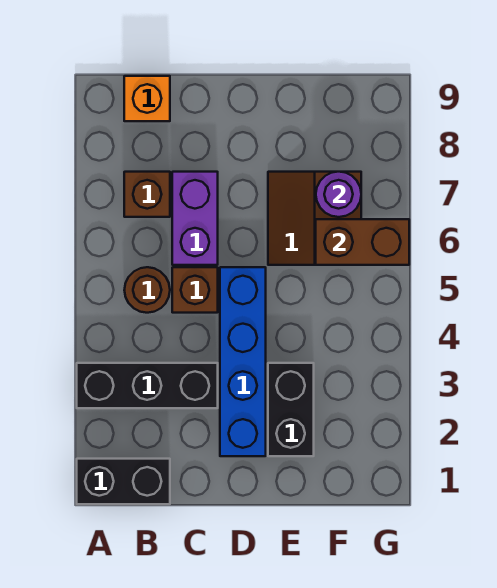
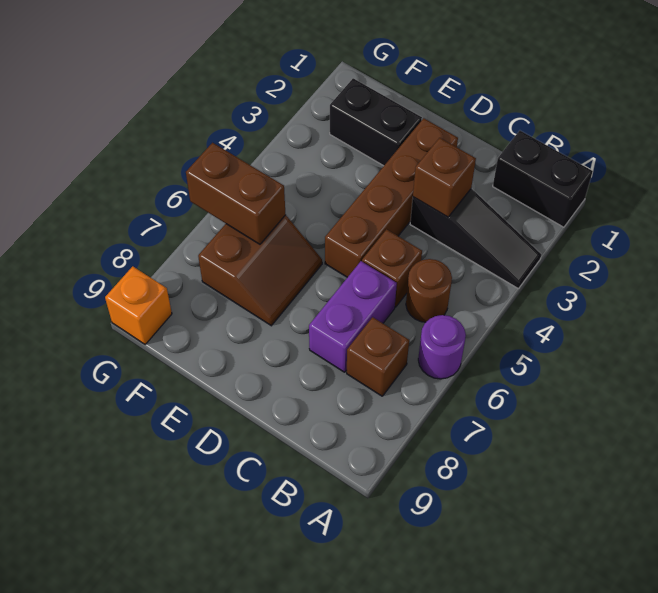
black 1x3 brick [77,363,218,408] -> black 1x3 slope [410,189,541,289]
orange 1x1 brick [124,76,170,121] -> orange 1x1 brick moved to [105,266,172,345]
none -> brown 1x1 brick [413,138,476,217]
blue 1x4 brick [220,267,266,456] -> brown 1x4 brick [325,118,458,277]
black 1x2 brick [268,363,314,456] -> black 1x2 brick turned to [330,78,422,166]
purple 1x1 round brick [316,172,361,217] -> purple 1x1 round brick moved to [418,315,466,379]

